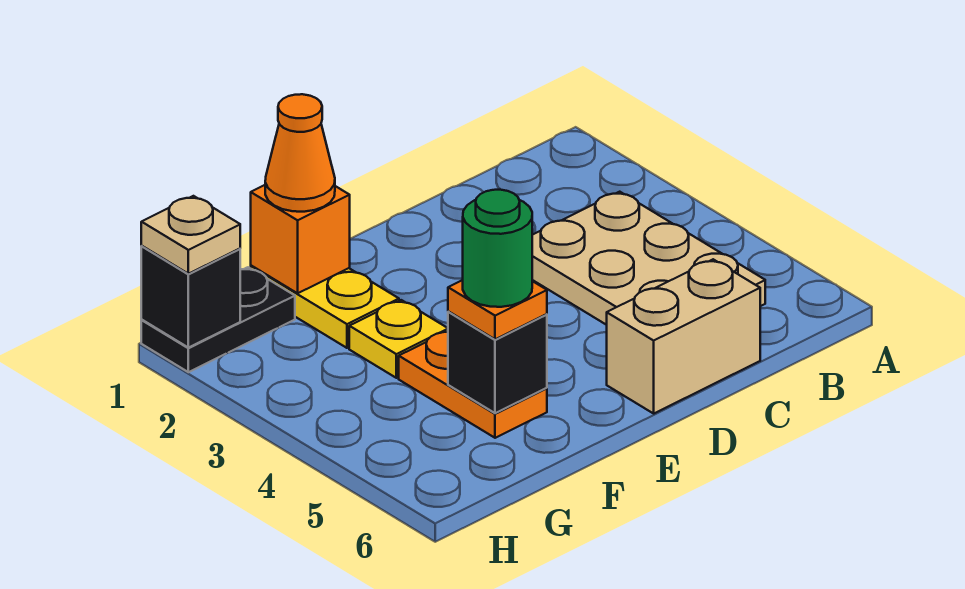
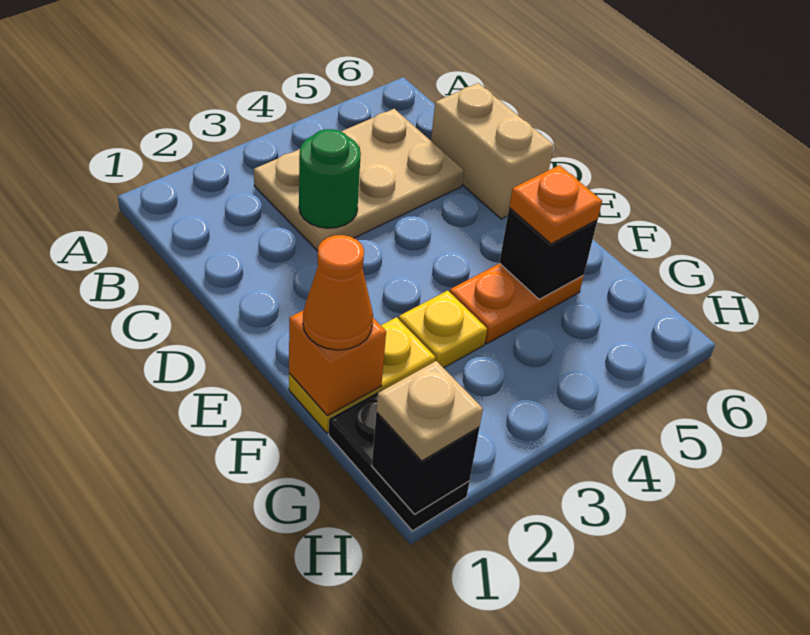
green 1x1 round brick [463,190,532,307] -> green 1x1 round brick moved to [299,129,361,228]

